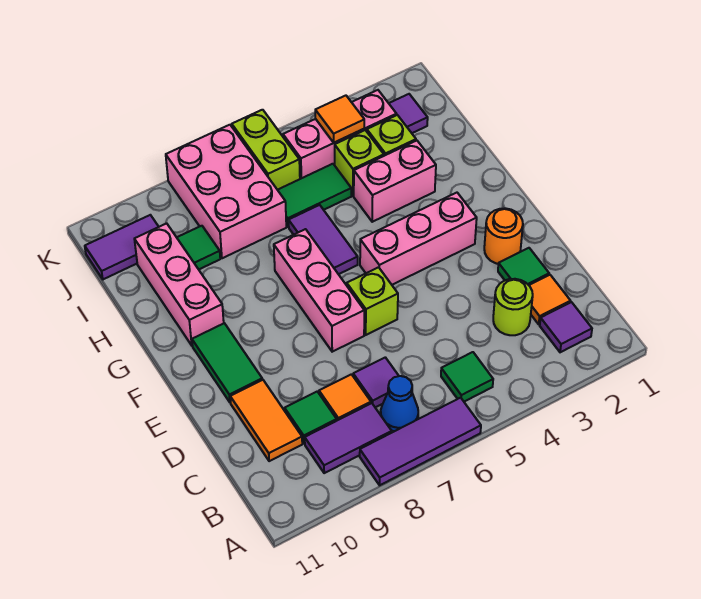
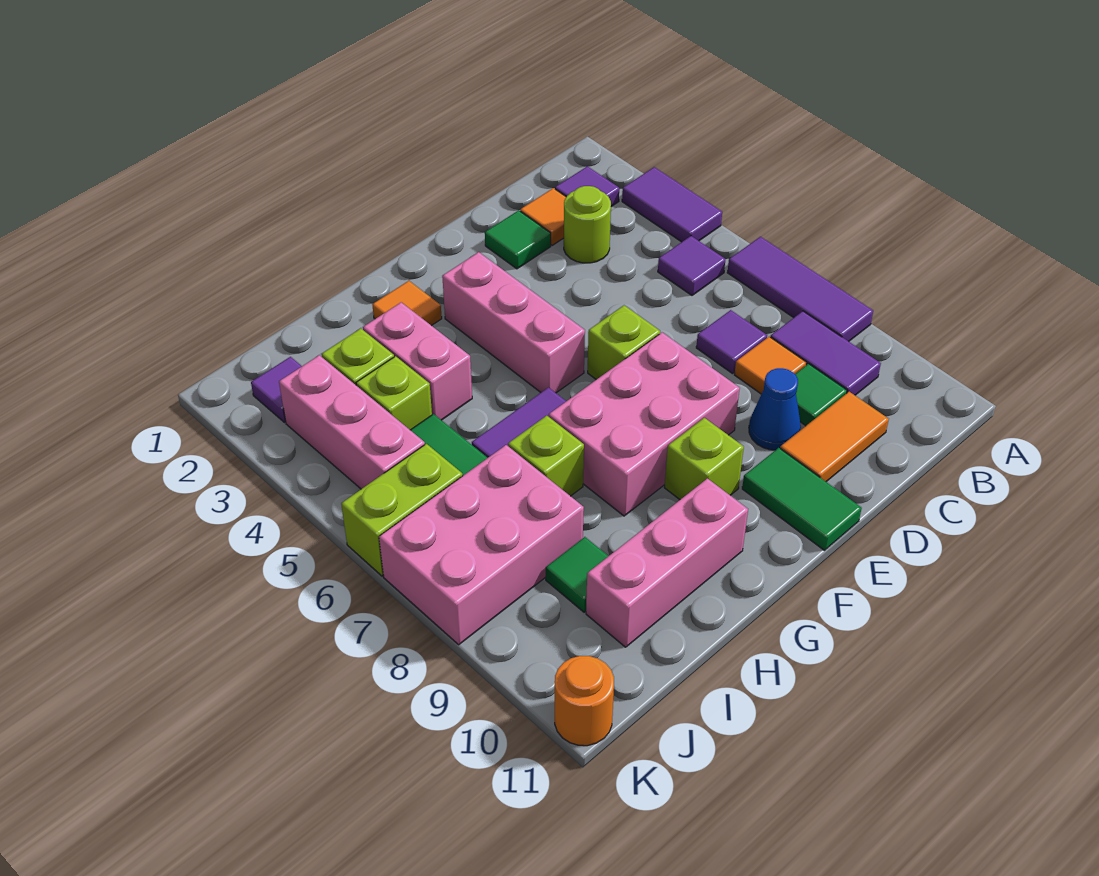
green 1x1 tile [441,352,493,402] -> purple 1x1 tile [658,236,725,295]
blue 1x1 cone [381,376,418,431] -> blue 1x1 cone moved to [749,368,801,450]
orange 1x1 round brick [484,208,523,264] -> orange 1x1 round brick moved to [555,656,614,746]
pink 1x3 brick [274,229,364,352] -> pink 2x3 brick [549,332,740,516]
green 1x2 tile [192,323,262,403] -> green 1x2 tile turned to [742,448,862,550]
none -> lime 1x1 brick [664,418,744,500]
none -> lime 1x1 brick [508,416,584,496]
orange 1x1 tile [315,96,364,143] -> orange 1x1 tile moved to [372,281,442,326]
purple 1x2 tile [85,215,159,279] -> purple 1x2 tile moved to [622,167,722,242]

